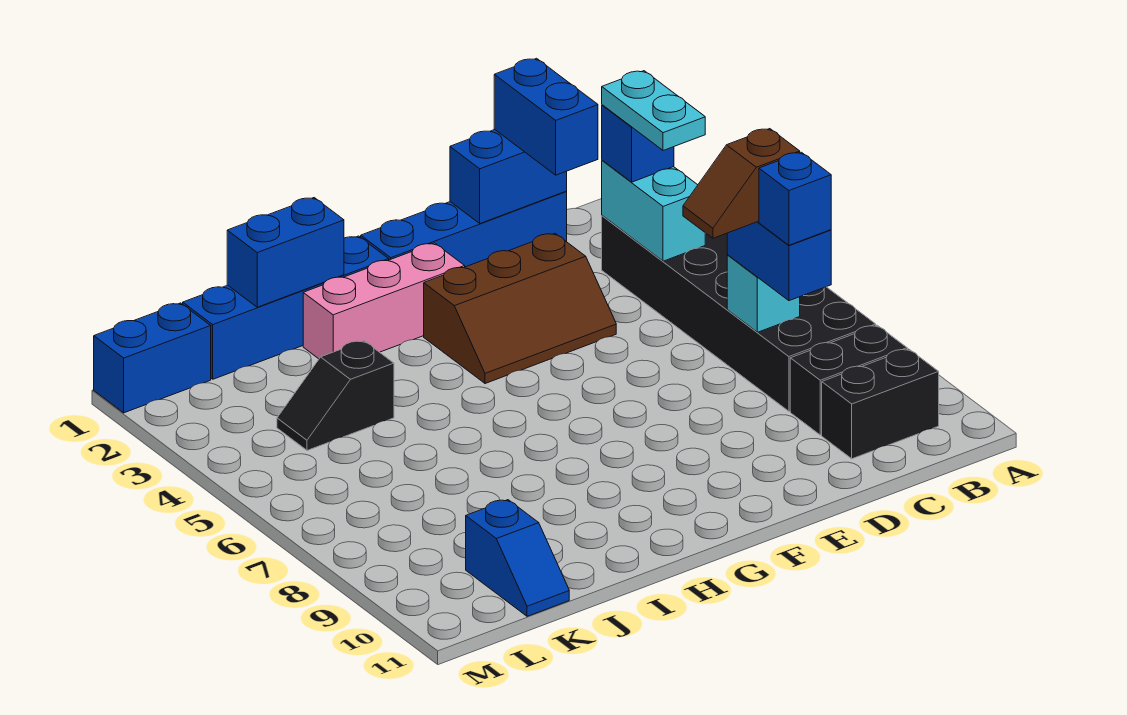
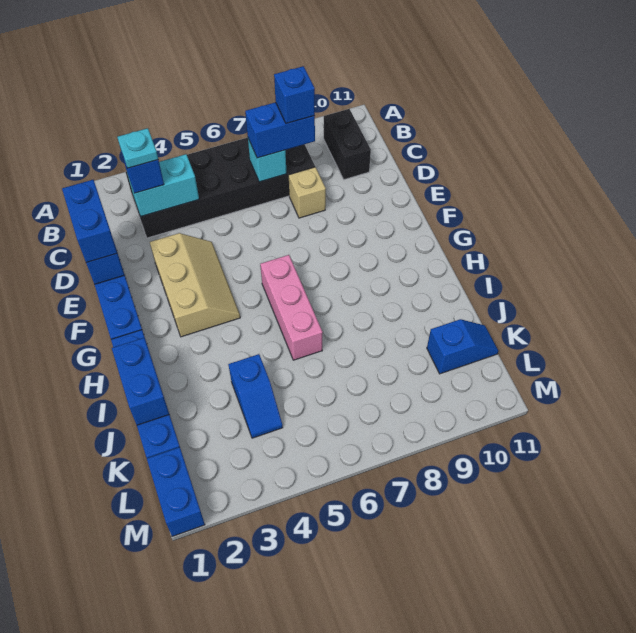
black 1x2 brick [790,325,907,435] -> none
cyan 1x2 plate [602,71,705,151] -> cyan 1x1 plate [117,128,158,168]
brown 1x2 slope [683,129,800,238] -> none
blue 1x2 brick [494,58,598,175] -> blue 1x2 brick turned to [62,180,117,263]
none -> tan 1x1 brick [288,167,326,218]
brown 2x3 slope [424,233,616,384] -> tan 2x3 slope [150,233,240,337]
pink 1x3 brick [303,243,465,359] -> pink 1x3 brick moved to [260,255,323,360]
black 1x2 slope [277,341,394,450] -> blue 1x2 slope [228,354,283,438]

